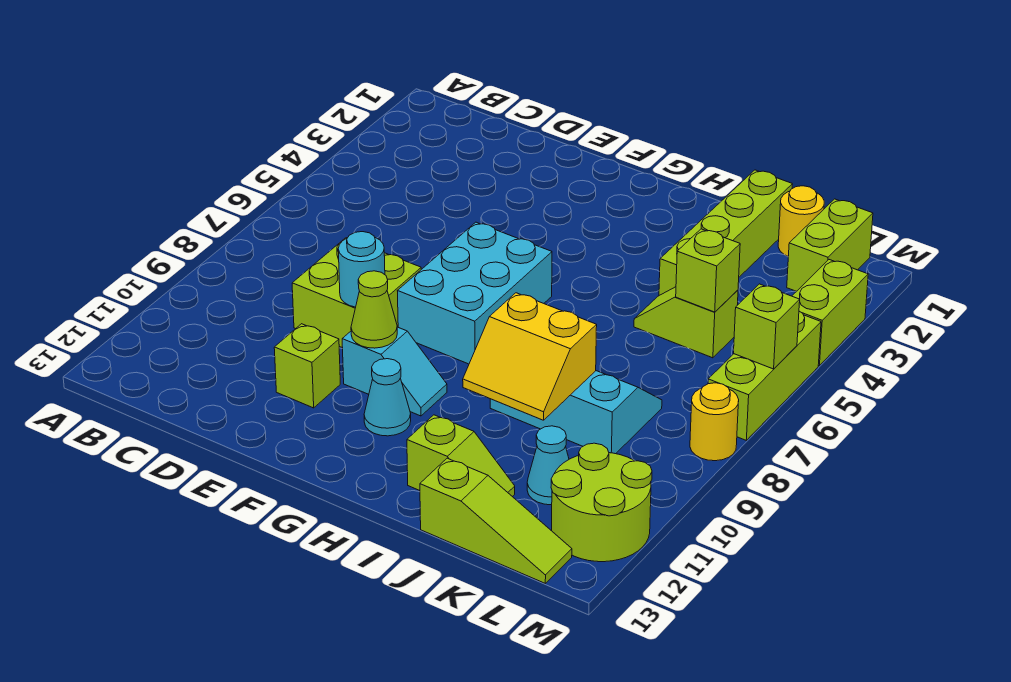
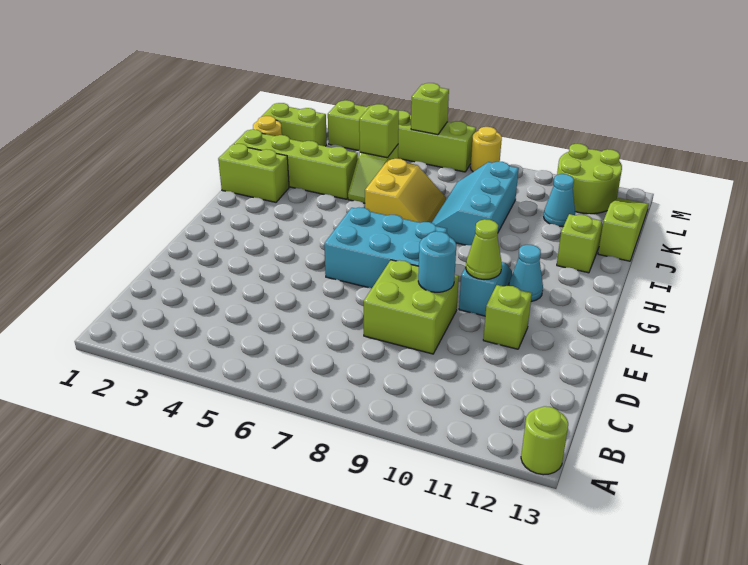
none -> lime 1x1 round brick [521,406,568,475]
none -> lime 1x2 brick [218,144,289,202]
yellow 2x2 slope [463,293,597,420] -> yellow 2x2 slope moved to [365,158,446,223]

